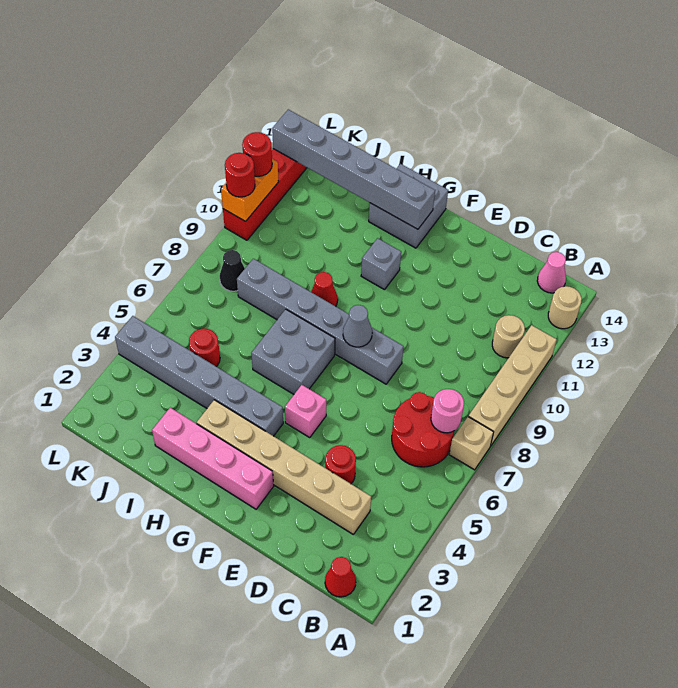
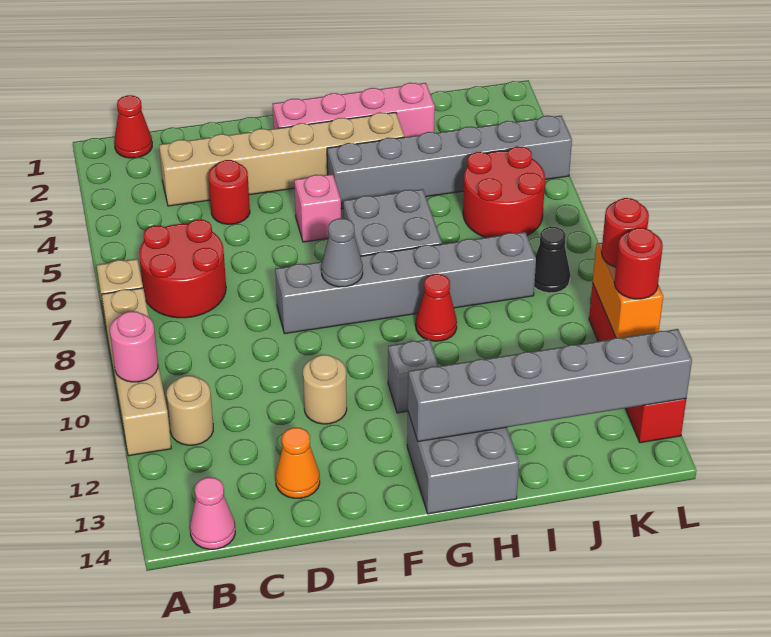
tan 1x1 round brick [548,286,582,329] -> tan 1x1 round brick moved to [303,355,347,424]
pink 1x1 round brick [431,389,464,433] -> pink 1x1 round brick moved to [110,311,158,382]
none -> orange 1x1 cone [276,428,320,498]
red 1x1 round brick [189,328,220,367] -> red 2x2 round brick [463,146,545,238]

